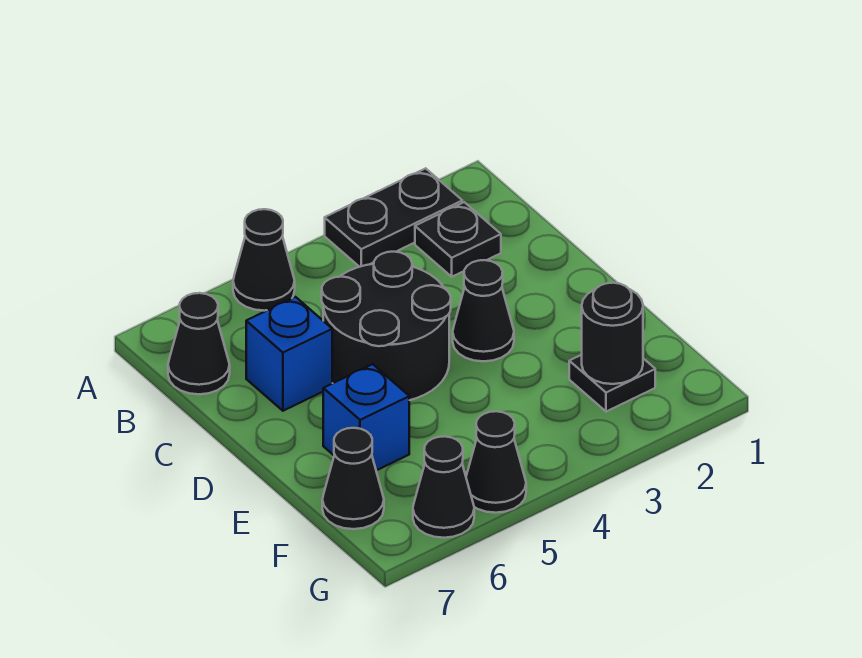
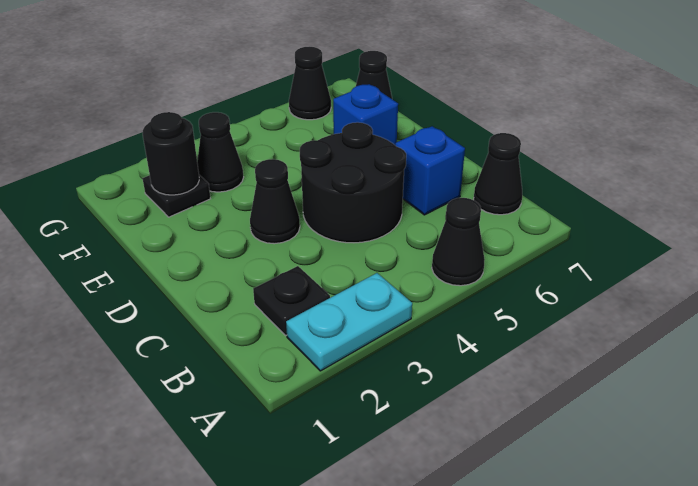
black 1x2 plate [325,168,462,267] -> cyan 1x2 plate [286,273,412,371]
black 1x1 cone [466,411,526,513] -> black 1x1 cone moved to [197,112,244,192]

